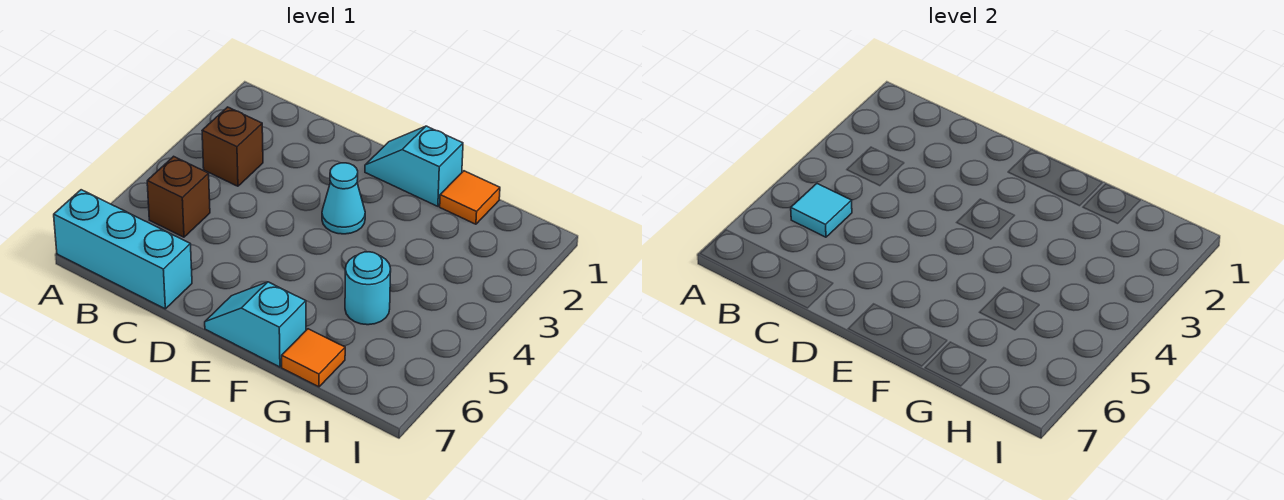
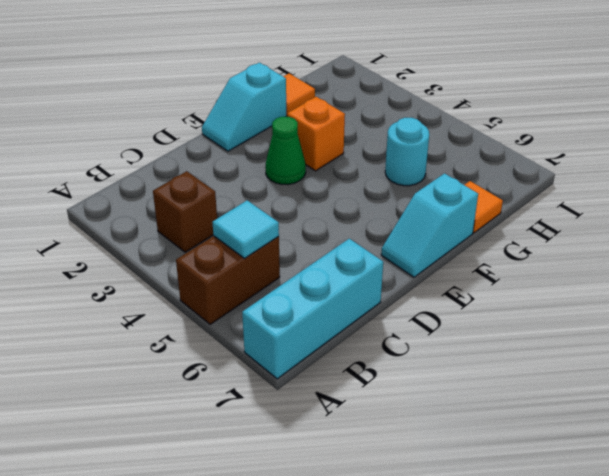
brown 1x1 brick [147,156,210,237] -> brown 1x2 brick [176,236,280,324]
cyan 1x1 cone [322,163,365,234] -> green 1x1 cone [265,117,306,185]
none -> orange 1x1 brick [287,97,345,171]

